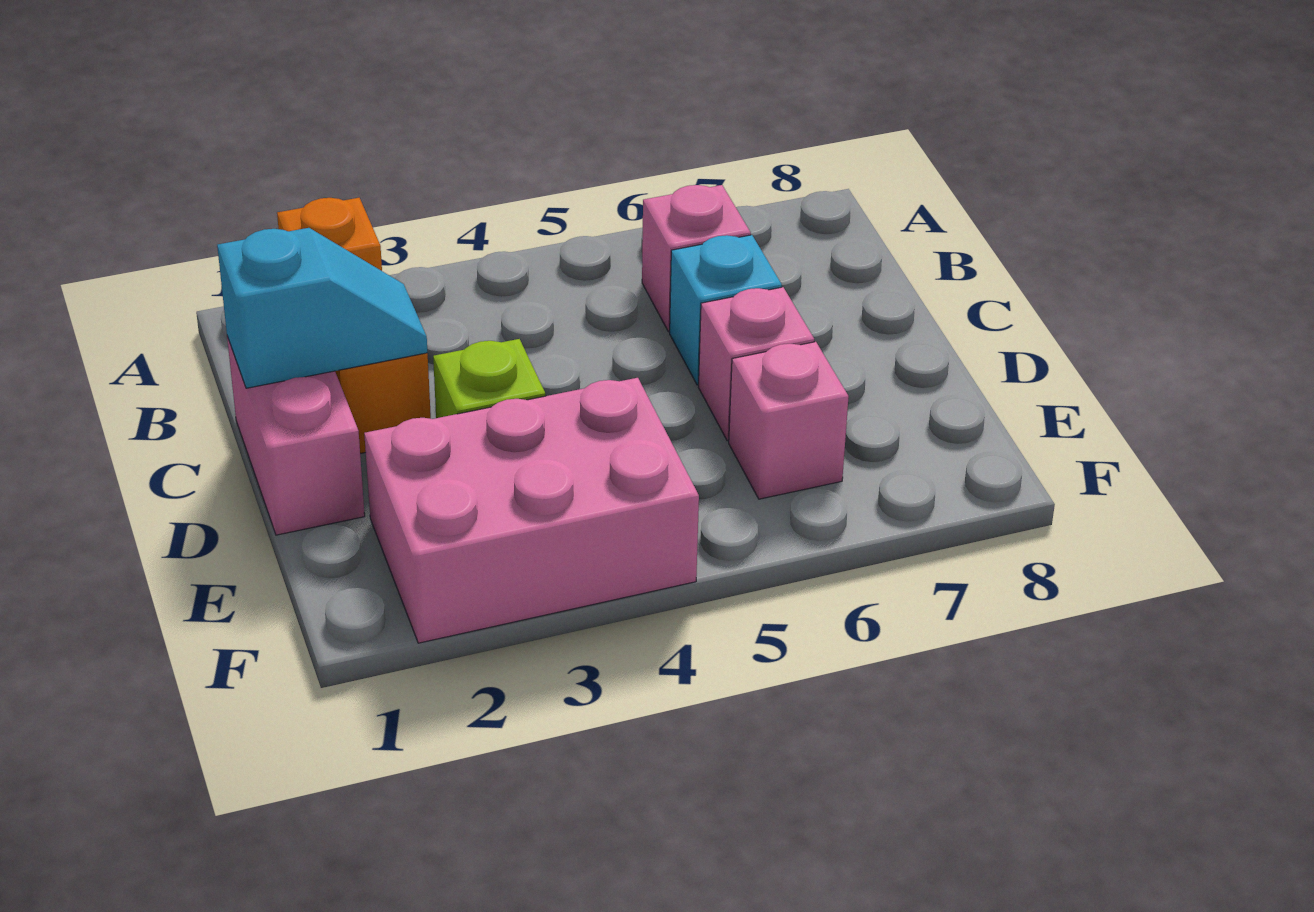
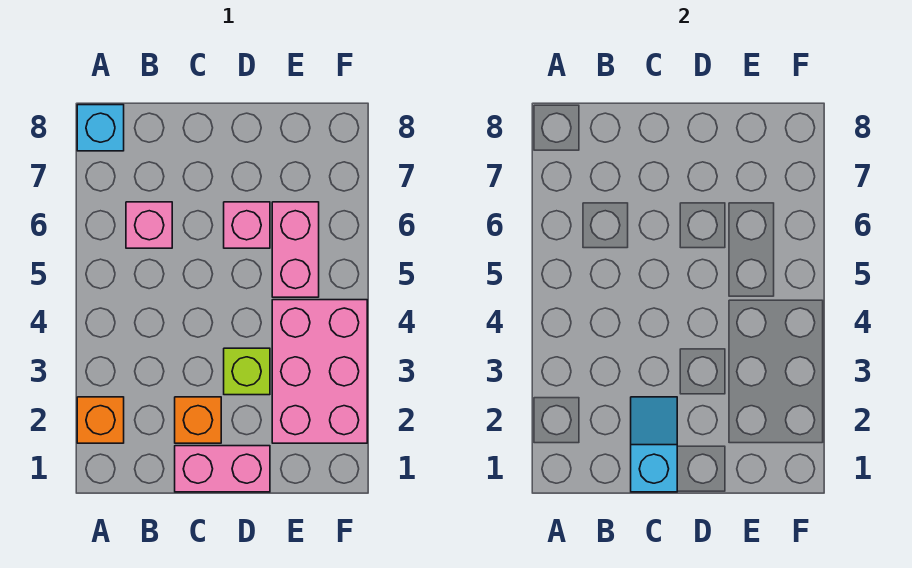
cyan 1x1 brick [670,235,782,385] -> cyan 1x1 brick moved to [77,105,124,151]
pink 1x1 brick [729,342,849,499] -> pink 1x2 brick [272,202,319,297]

